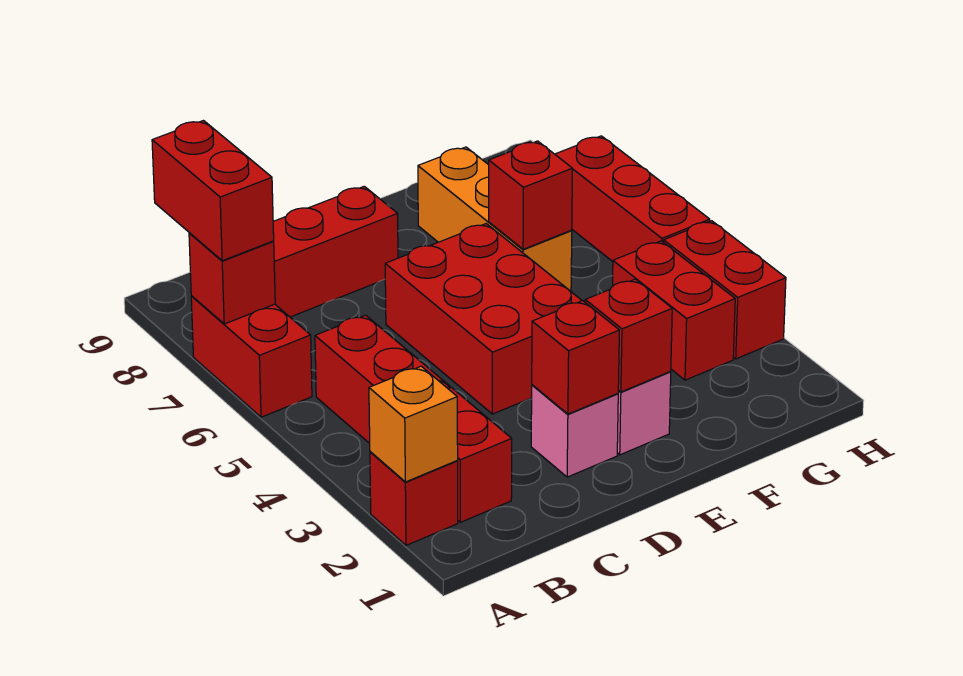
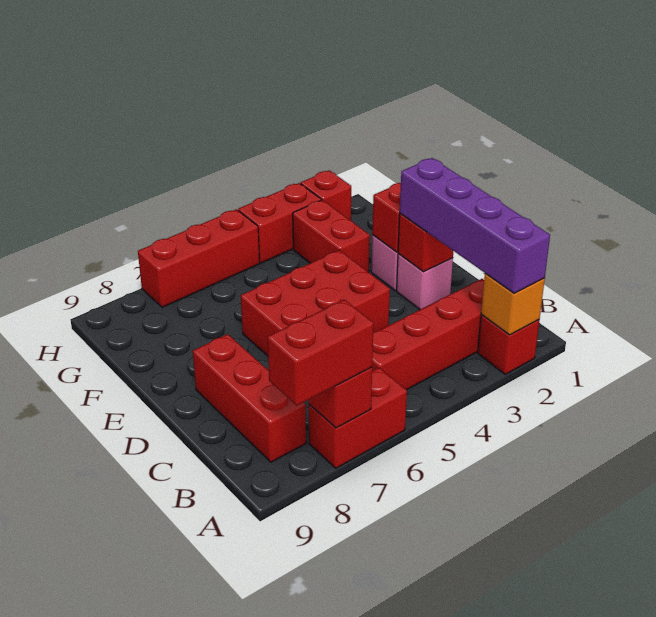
none -> purple 1x4 brick [400,158,550,294]
orange 1x3 brick [418,147,572,291] -> none
red 1x1 brick [489,141,572,249] -> red 1x1 brick moved to [301,170,351,221]
red 1x2 brick [613,241,735,380] -> red 1x2 brick turned to [293,200,370,272]

